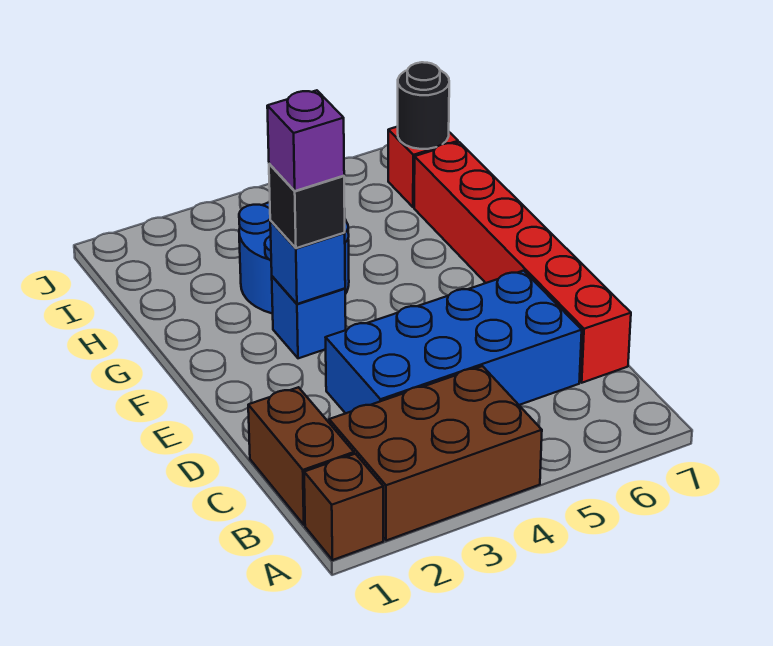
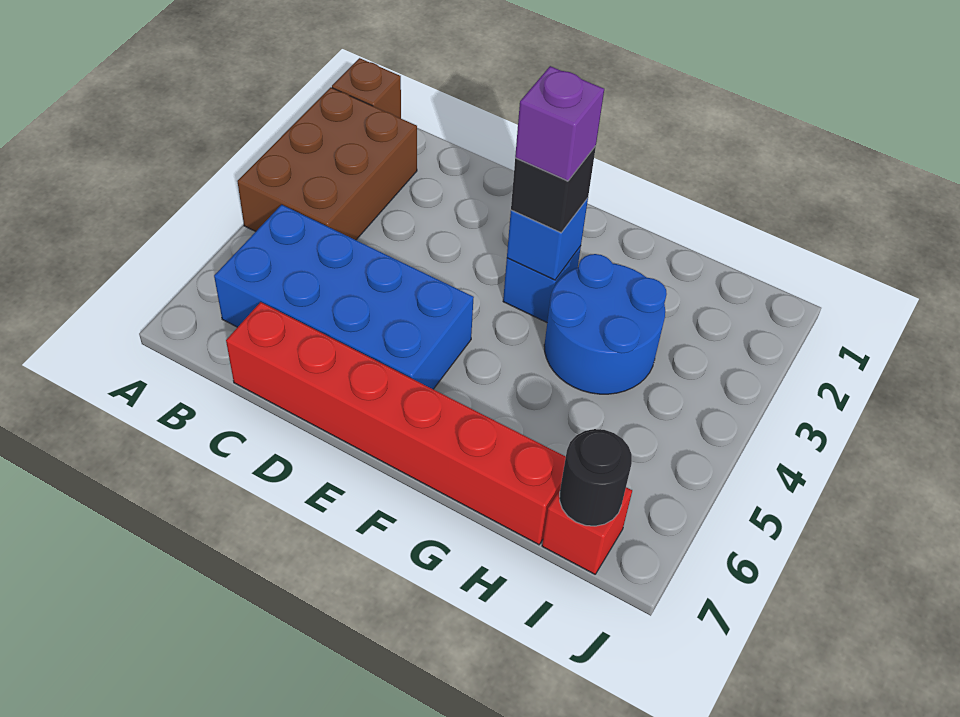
brown 1x2 brick [248,387,354,525] -> none
blue 2x4 brick [325,271,582,413] -> blue 2x4 brick turned to [214,205,474,389]

